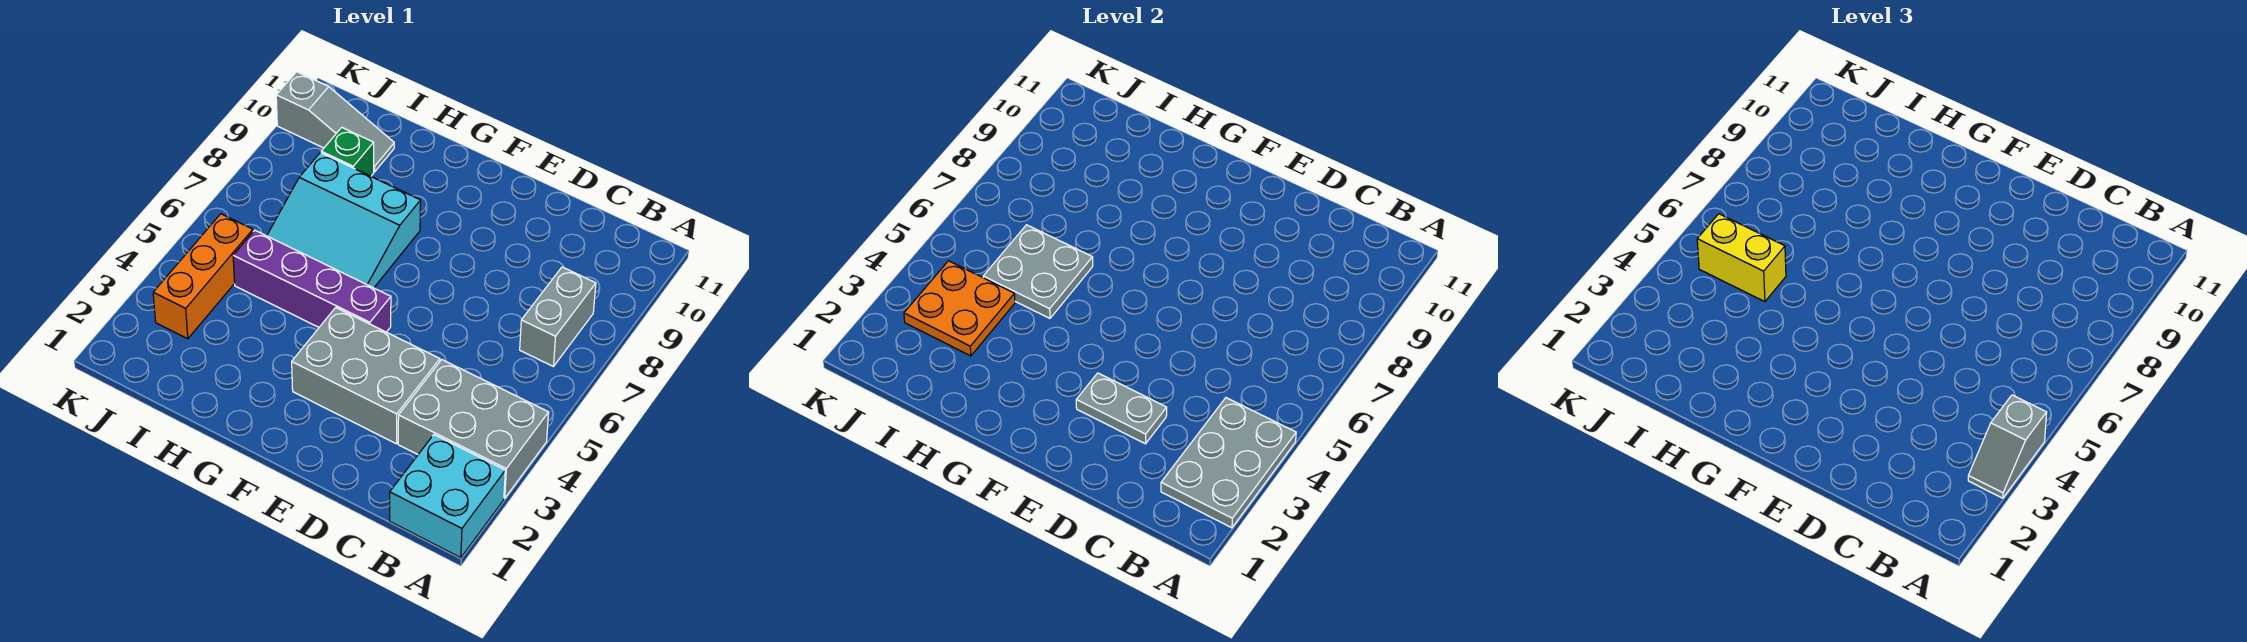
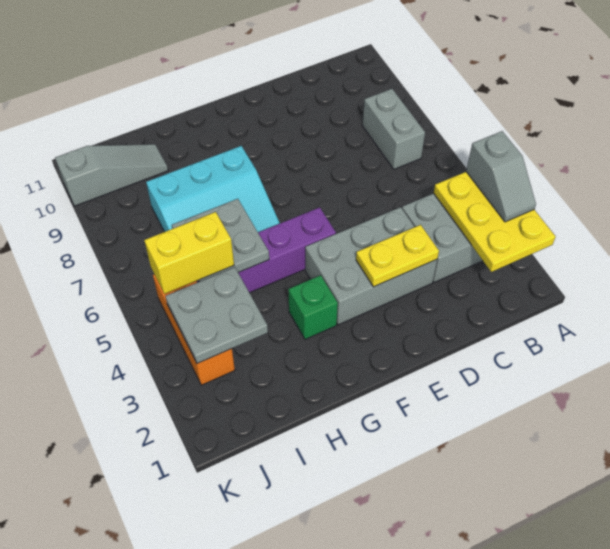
cyan 2x2 brick [390,435,505,558] -> none
grey 2x3 plate [1161,398,1296,528] -> yellow 2x3 plate [434,172,556,272]
grey 1x2 plate [1076,373,1167,444] -> yellow 1x2 plate [356,225,439,287]
orange 2x2 plate [904,261,1015,356] -> grey 2x2 plate [165,267,268,363]
green 1x1 brick [321,127,374,176] -> green 1x1 brick moved to [288,275,338,339]

